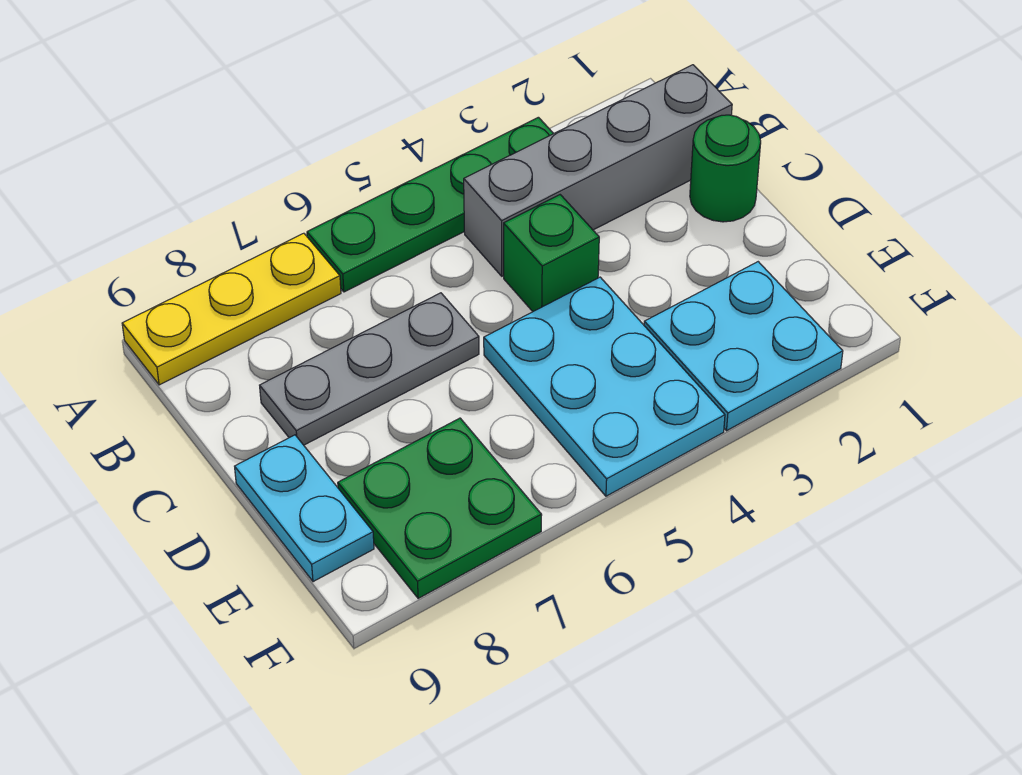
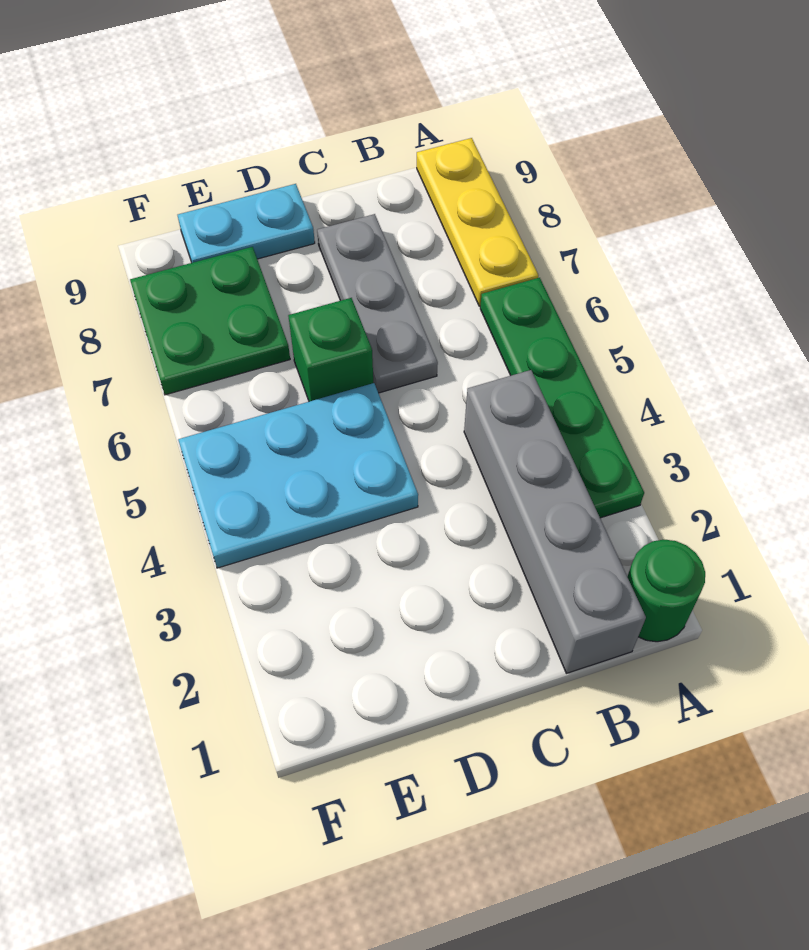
green 1x1 round brick [690,115,761,222] -> green 1x1 round brick moved to [627,540,705,642]
green 1x1 brick [504,195,599,312] -> green 1x1 brick moved to [288,298,373,402]
cyan 2x2 plate [644,262,843,431] -> none

